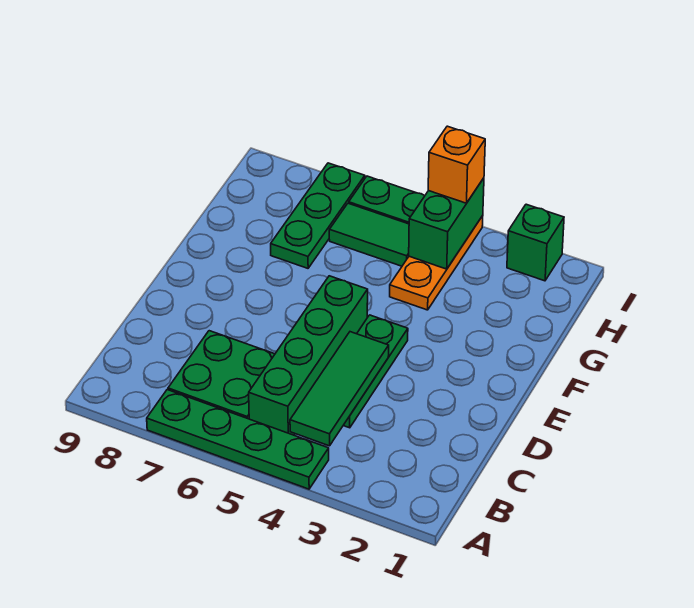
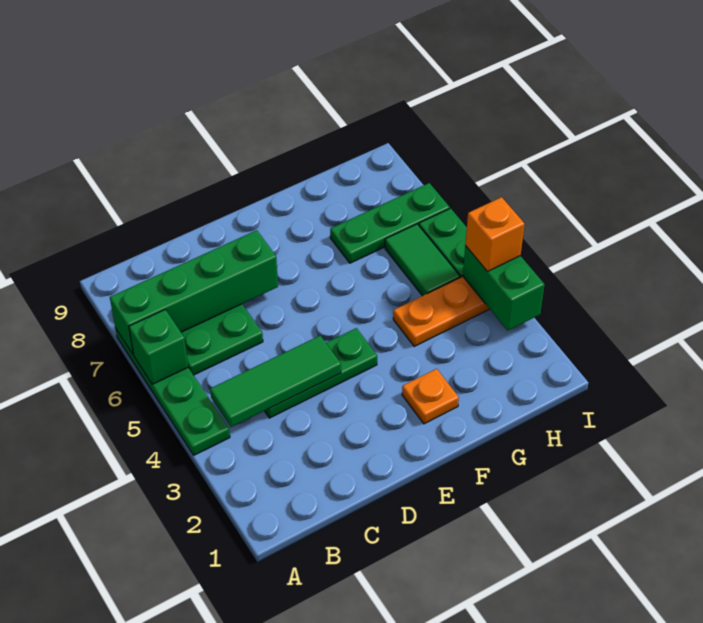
green 1x4 brick [249,276,368,435] -> green 1x4 brick moved to [110,230,278,355]
none -> orange 1x1 plate [402,369,459,424]
green 1x2 brick [409,178,484,269] -> green 1x2 brick turned to [463,246,545,330]
green 1x1 brick [507,204,564,281] -> green 1x1 brick moved to [129,310,188,384]

